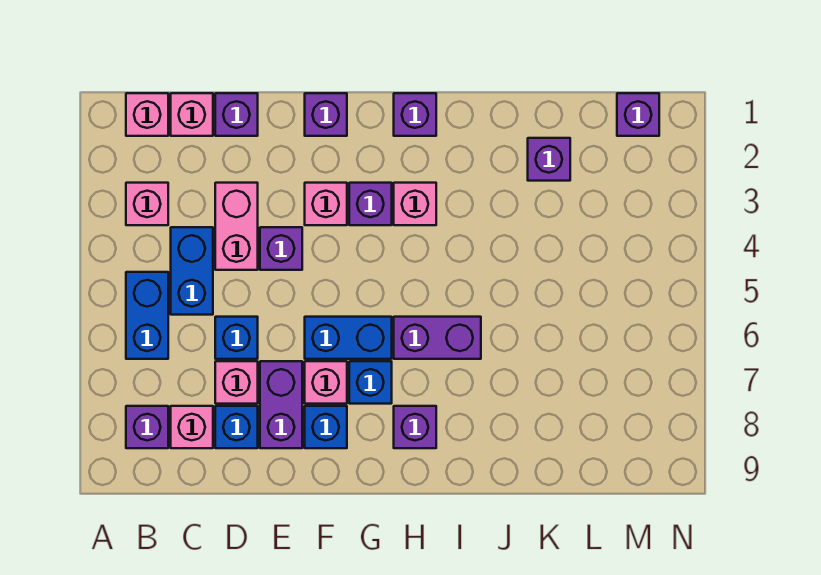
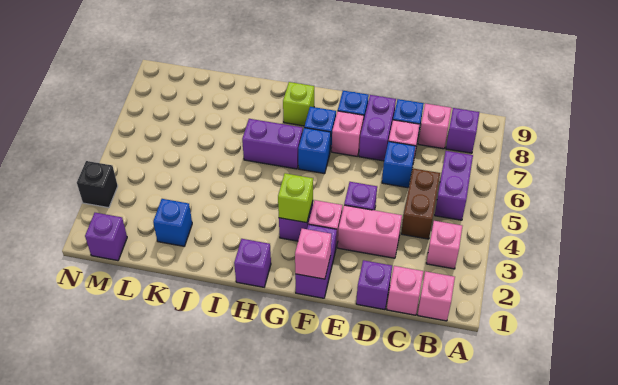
blue 1x2 brick [126,272,168,359] -> purple 1x2 brick [435,151,473,220]
blue 1x2 brick [171,227,213,315] -> brown 1x2 brick [401,169,440,239]
pink 1x2 brick [215,183,258,270] -> pink 1x2 brick turned to [338,205,402,258]
purple 1x1 brick [305,93,347,136] -> purple 1x2 brick [295,224,337,298]
blue 1x2 brick [305,317,392,359] -> blue 1x1 brick [298,128,331,174]
none -> lime 1x1 brick [278,173,313,223]
pink 1x1 brick [394,183,436,225] -> pink 1x1 brick moved to [295,229,331,279]
purple 1x1 brick [394,406,436,448] -> lime 1x1 brick [283,82,314,126]
purple 1x1 brick [528,138,570,181] -> blue 1x1 brick [153,199,192,246]
none -> black 1x1 brick [77,161,118,208]

